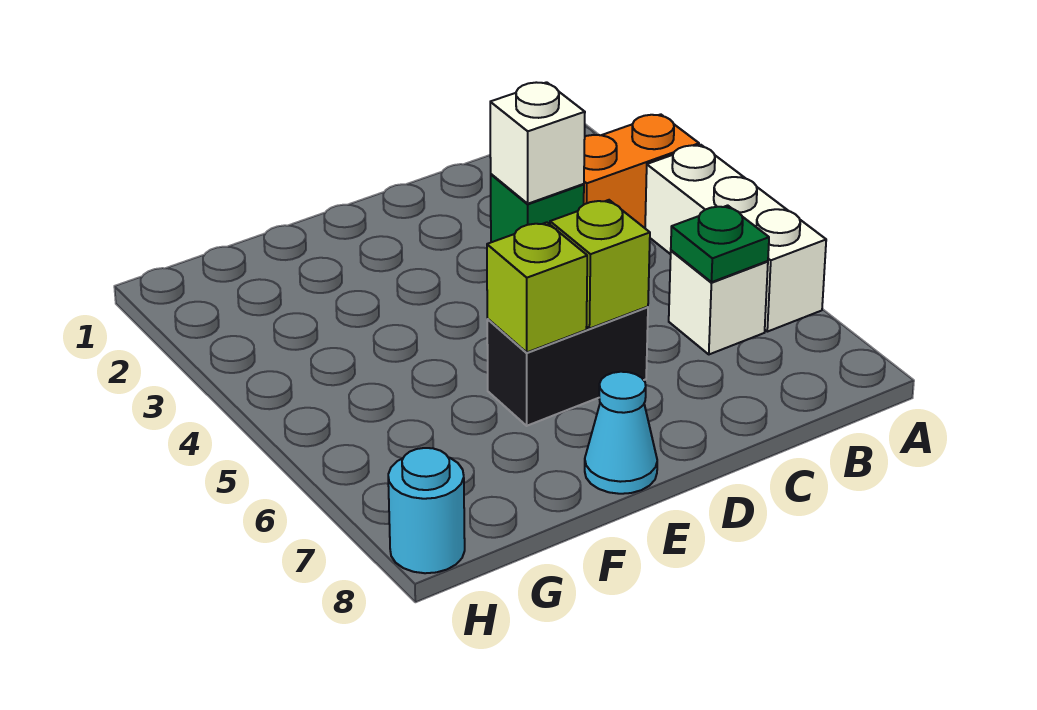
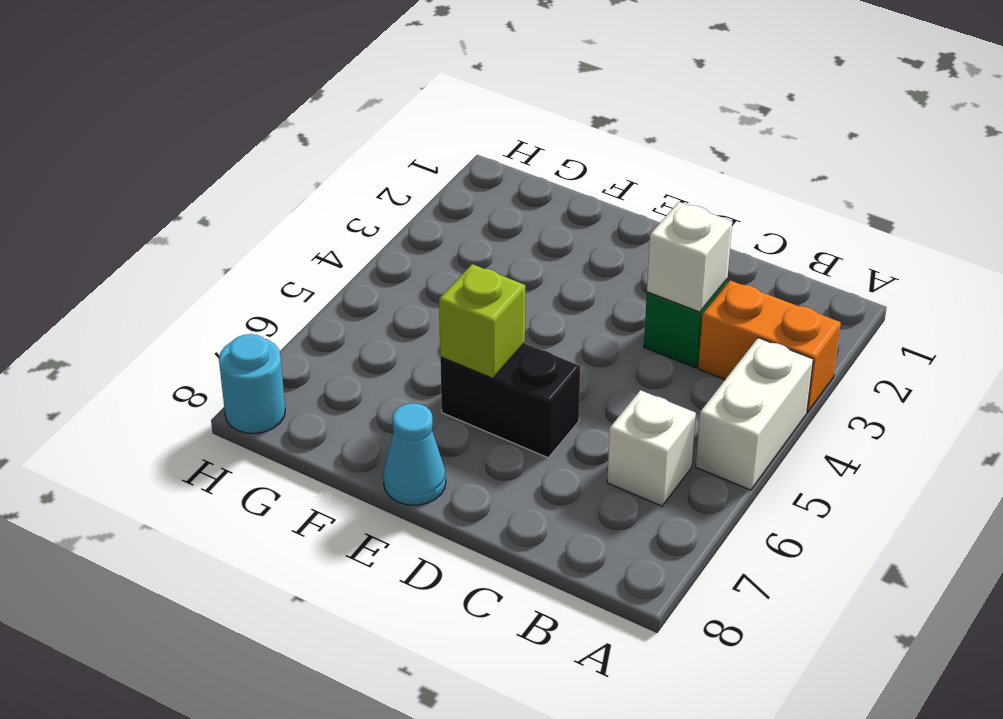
white 1x3 brick [645,145,826,332] -> white 1x2 brick [696,338,813,490]
green 1x1 plate [671,205,769,282] -> none
lime 1x1 brick [550,200,650,329] -> none

